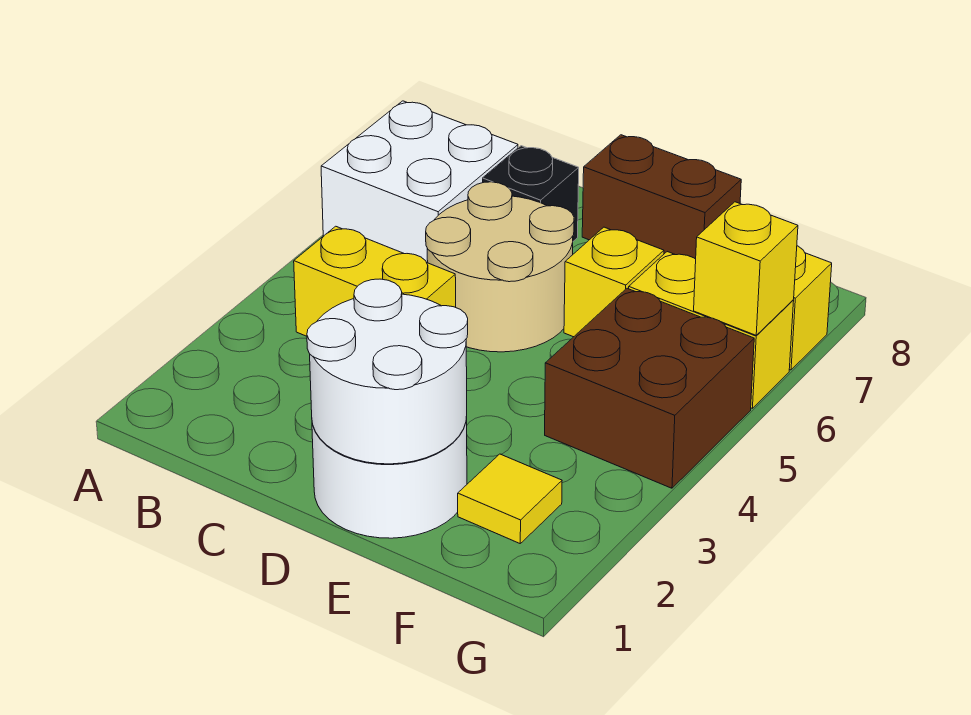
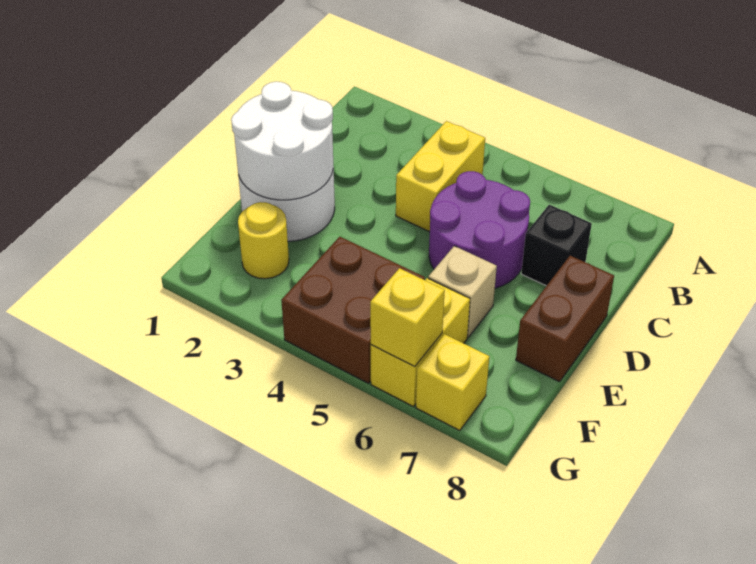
white 2x2 brick [321,101,518,263] -> none
tan 2x2 round brick [426,182,574,352] -> purple 2x2 round brick [429,171,530,288]
yellow 1x1 brick [564,227,664,337] -> tan 1x1 brick [428,246,497,337]
yellow 1x1 tile [458,454,562,543] -> yellow 1x1 round brick [238,202,289,279]

